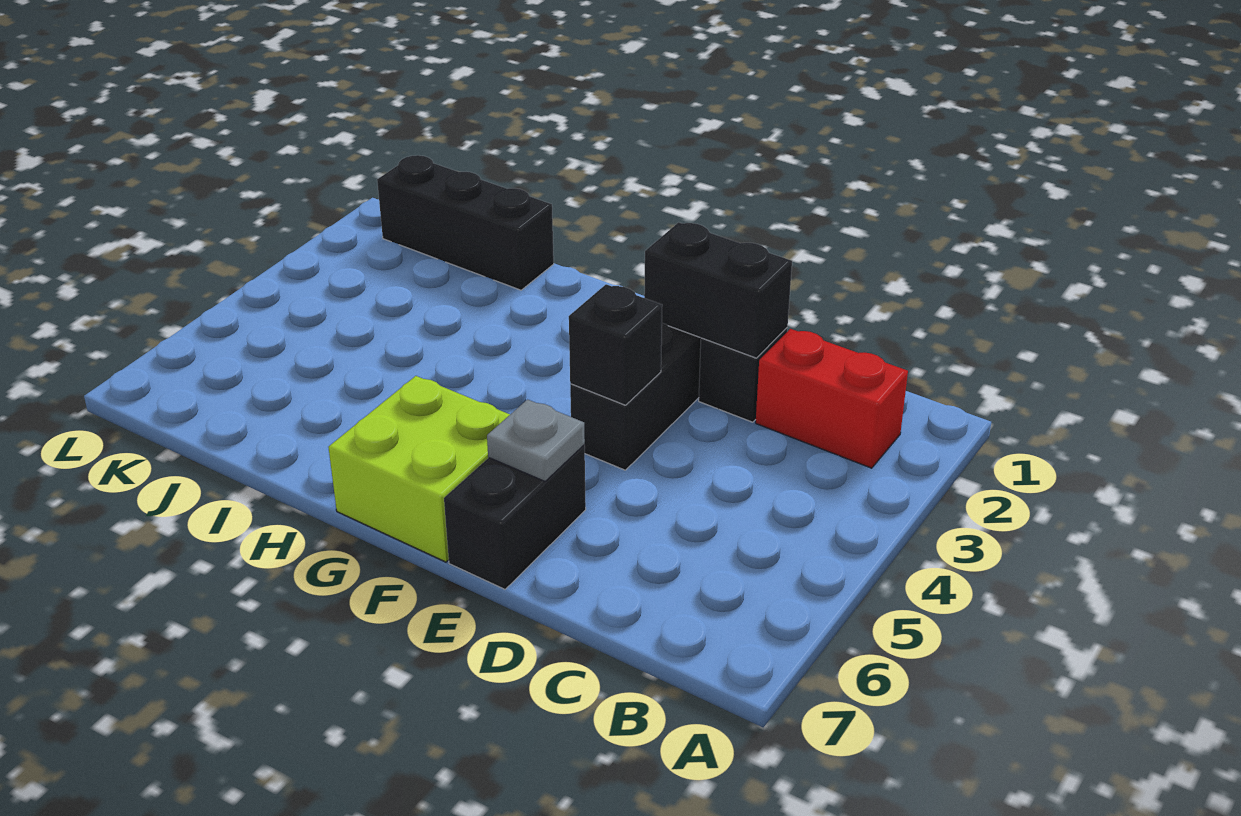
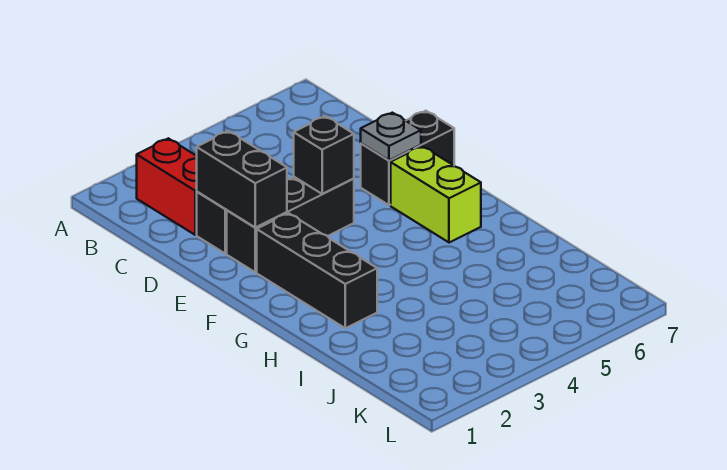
lime 2x2 brick [328,376,510,562] -> lime 1x2 brick [391,146,481,243]
black 1x3 brick [377,155,554,290] -> black 1x3 brick moved to [257,213,377,328]

